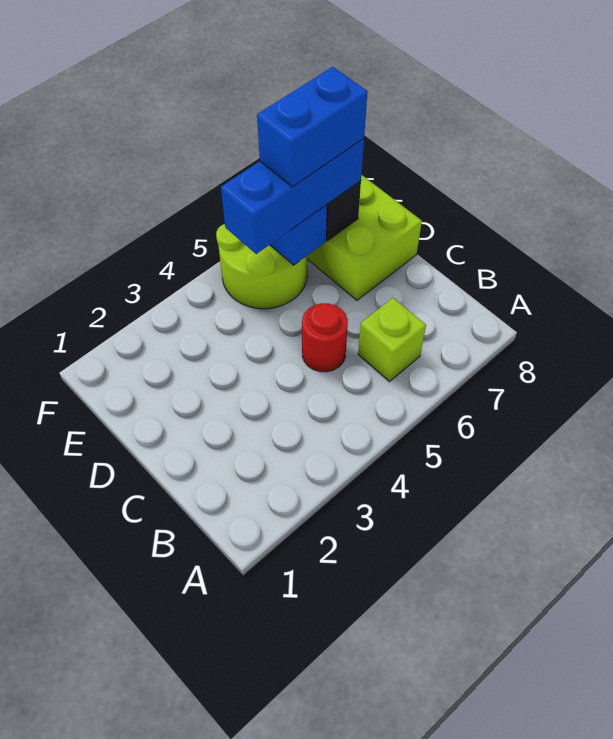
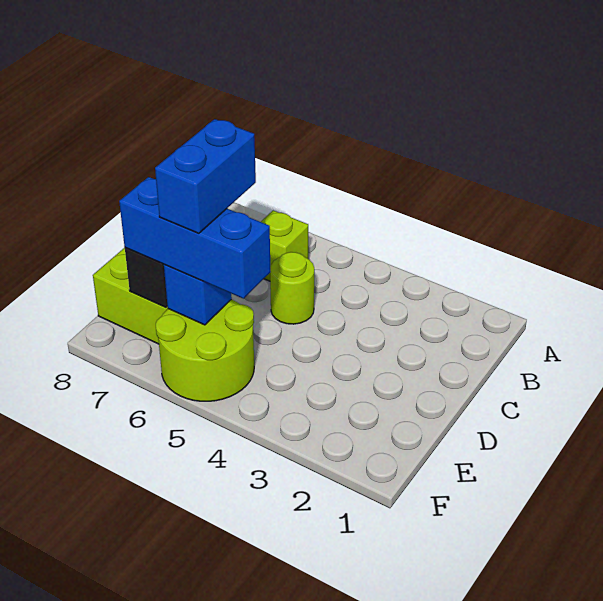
red 1x1 round brick [302,303,348,372] -> lime 1x1 round brick [270,252,314,324]
blue 1x2 brick [257,67,368,187] -> blue 1x2 brick turned to [155,119,256,233]

